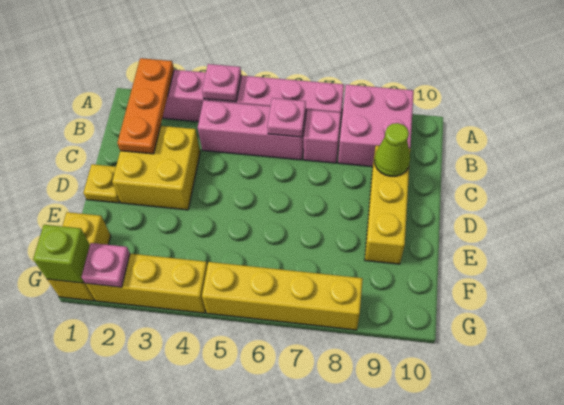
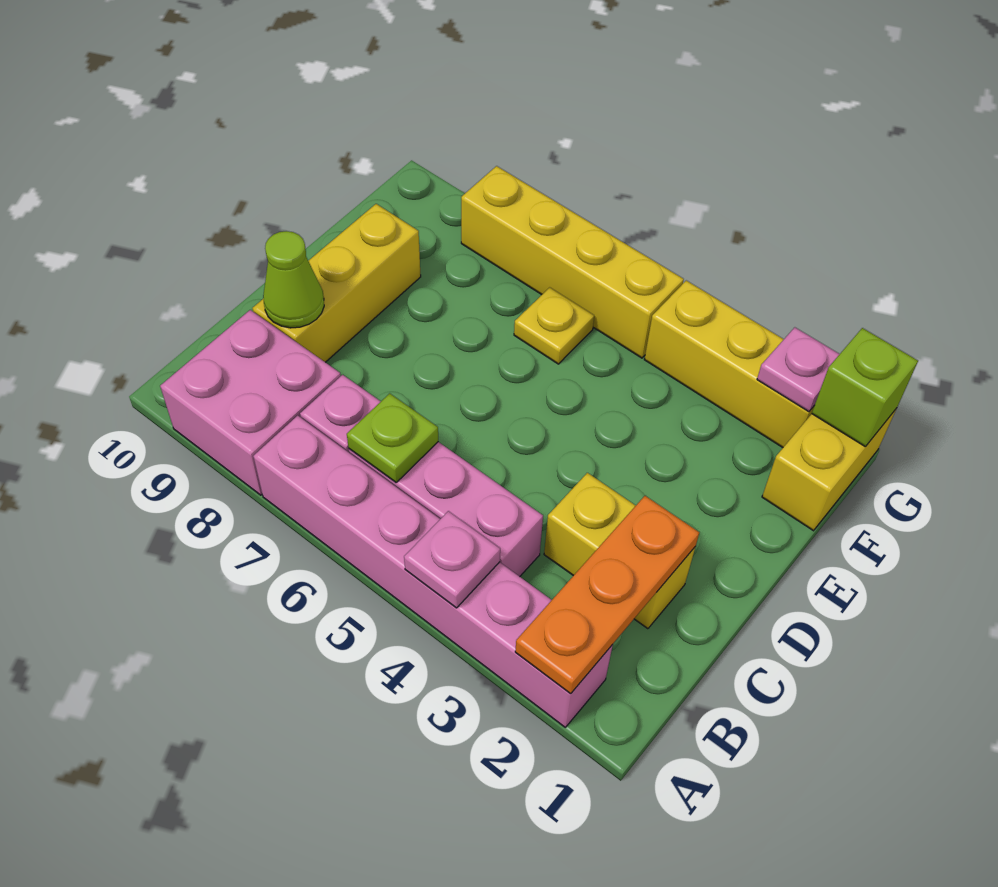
pink 1x1 plate [268,98,306,137] -> lime 1x1 plate [347,393,438,482]
yellow 2x2 brick [112,126,200,210] -> yellow 1x2 brick [544,473,695,629]
yellow 1x1 plate [83,164,120,203] -> yellow 1x1 plate moved to [514,287,594,364]

